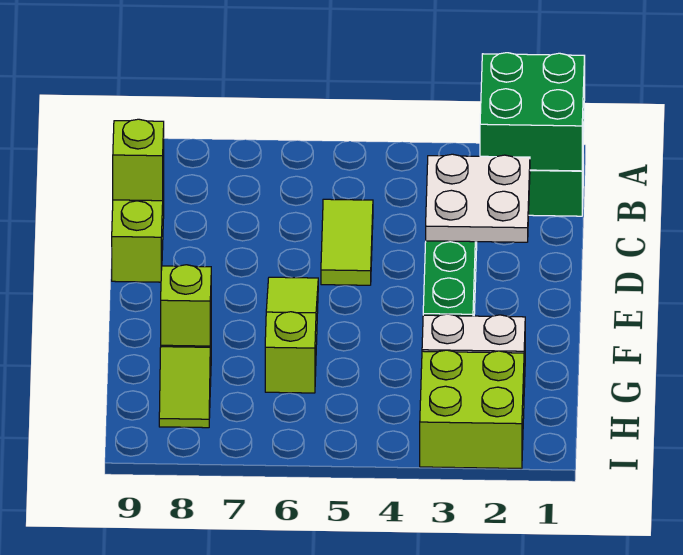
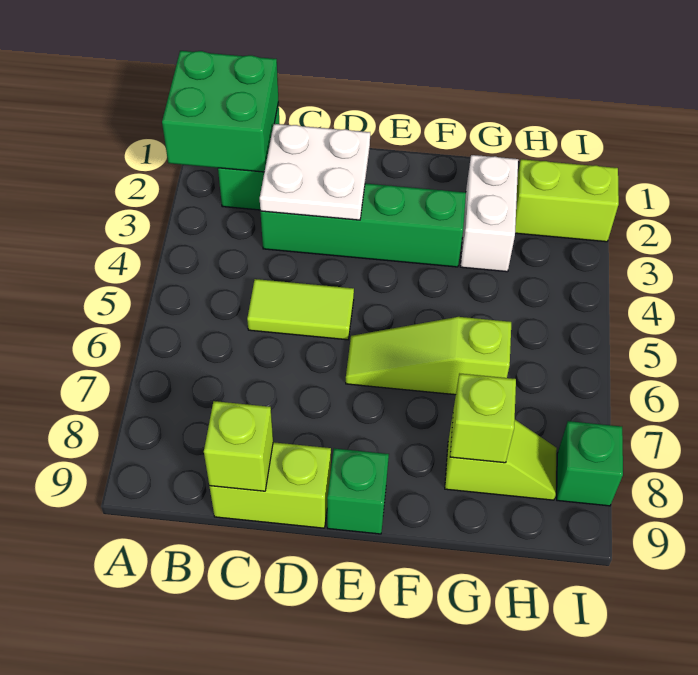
none -> green 1x1 brick [327,448,389,534]
lime 2x2 brick [420,350,524,469] -> lime 1x2 brick [515,159,619,242]
none -> green 1x1 brick [557,421,623,506]

